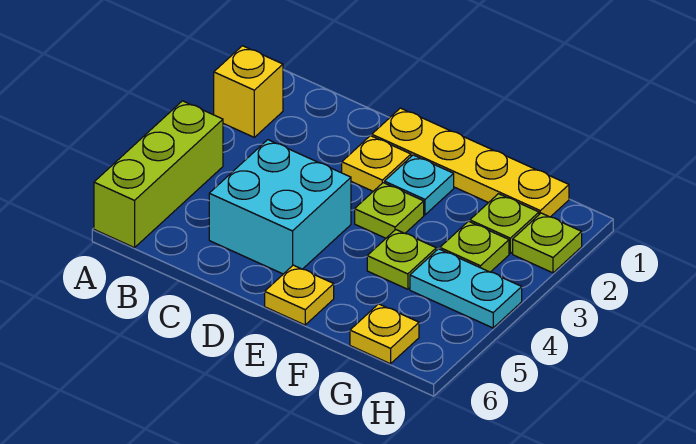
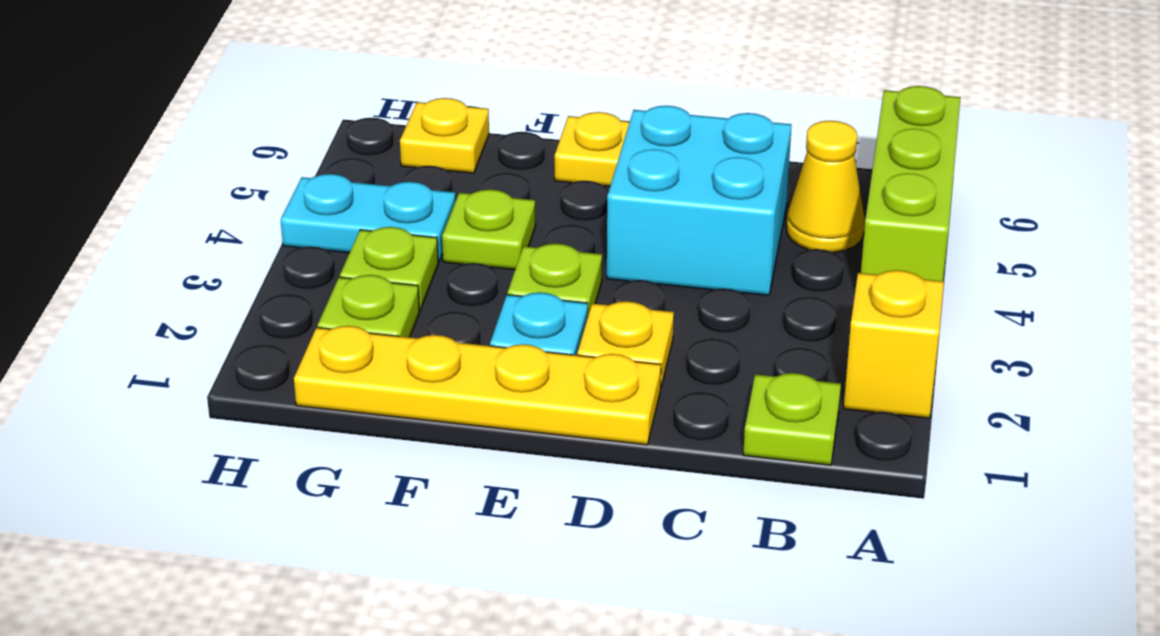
none -> yellow 1x1 cone [786,121,865,253]
lime 1x1 plate [513,213,582,273] -> lime 1x1 plate moved to [743,373,841,465]

